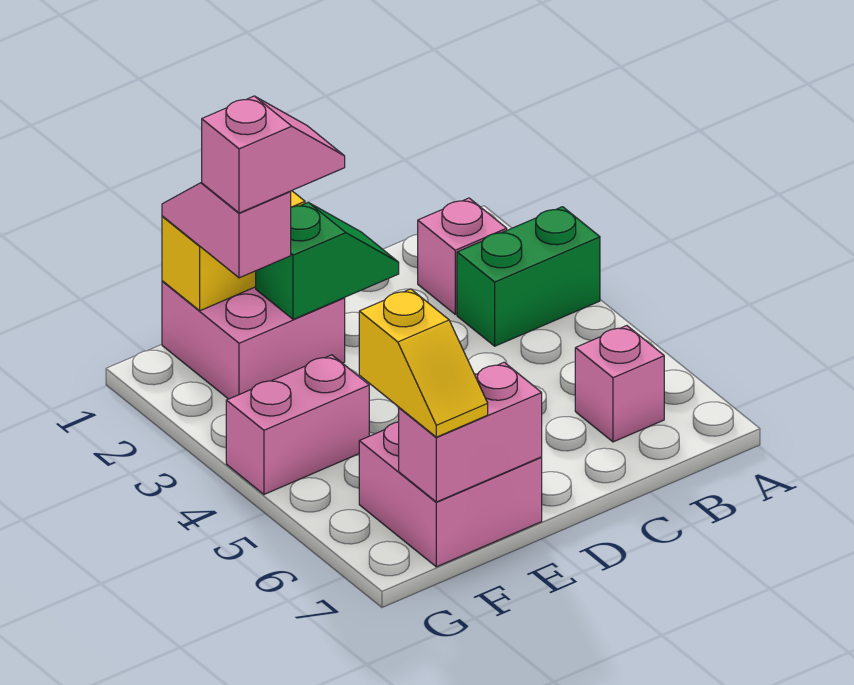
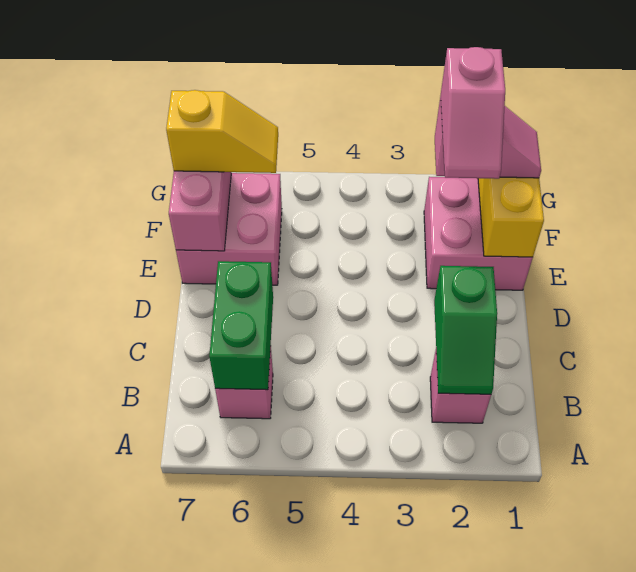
green 1x2 brick [457,207,600,346] -> green 1x2 brick moved to [209,261,273,390]
green 1x2 slope [256,202,399,319] -> green 1x2 slope moved to [434,266,497,394]
pink 1x2 brick [226,355,369,494] -> none
yellow 1x2 slope [359,289,488,437] -> yellow 1x2 slope turned to [166,90,278,173]

